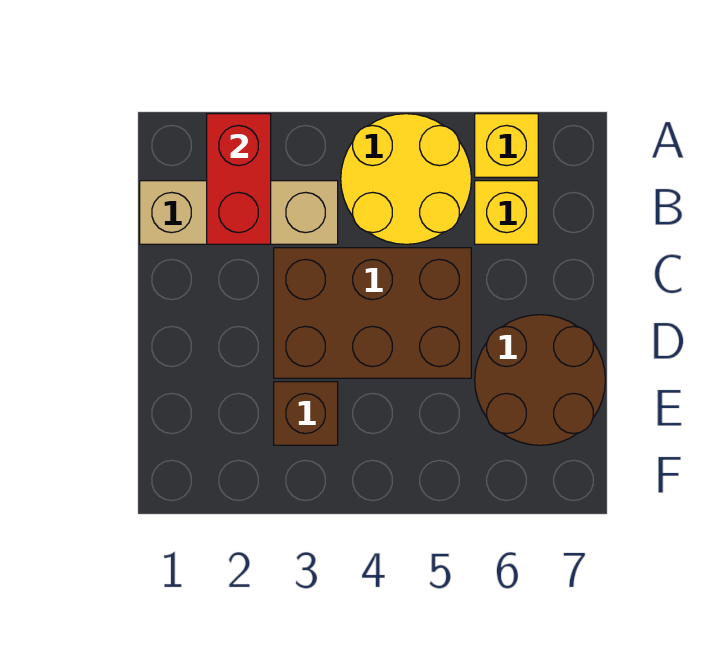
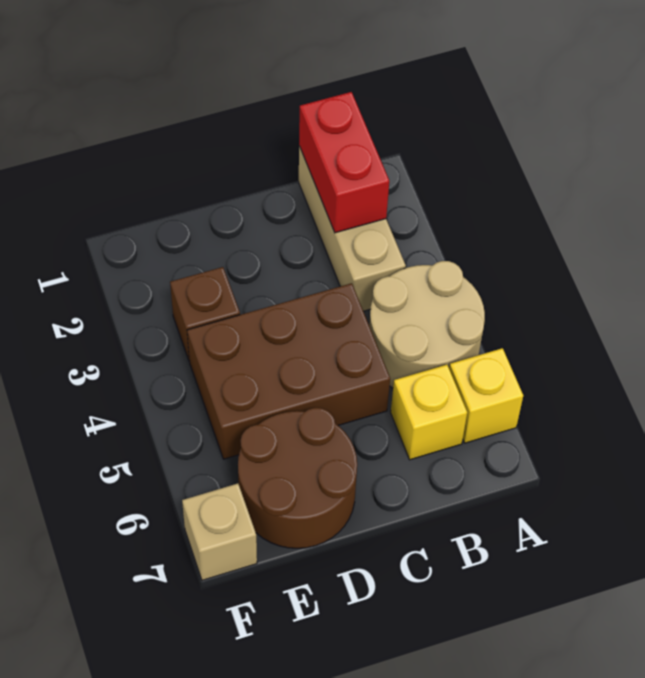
red 1x2 brick [207,114,271,244] -> red 1x2 brick turned to [299,92,389,233]
yellow 2x2 round brick [341,114,471,244] -> tan 2x2 round brick [369,261,485,388]
brown 2x3 brick [274,248,471,378] -> brown 2x3 brick turned to [187,283,390,459]
none -> tan 1x1 brick [182,484,257,580]

